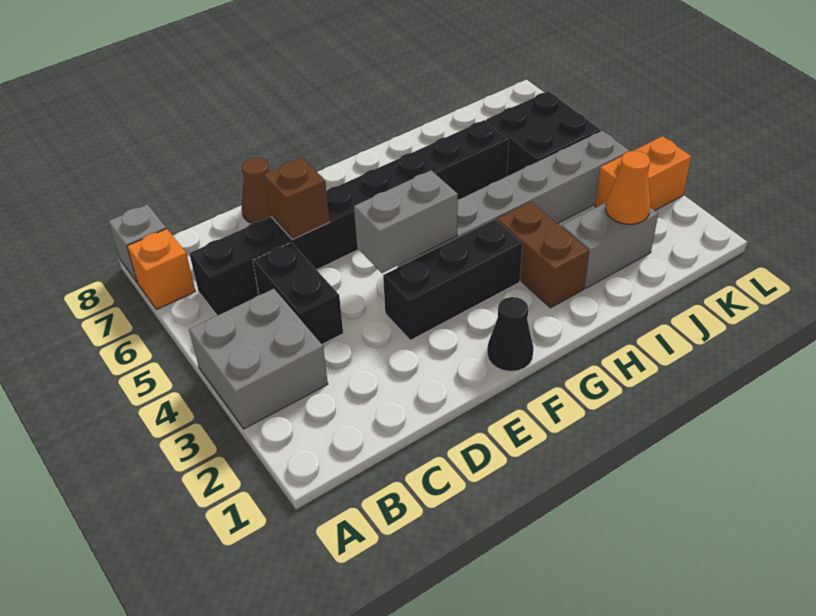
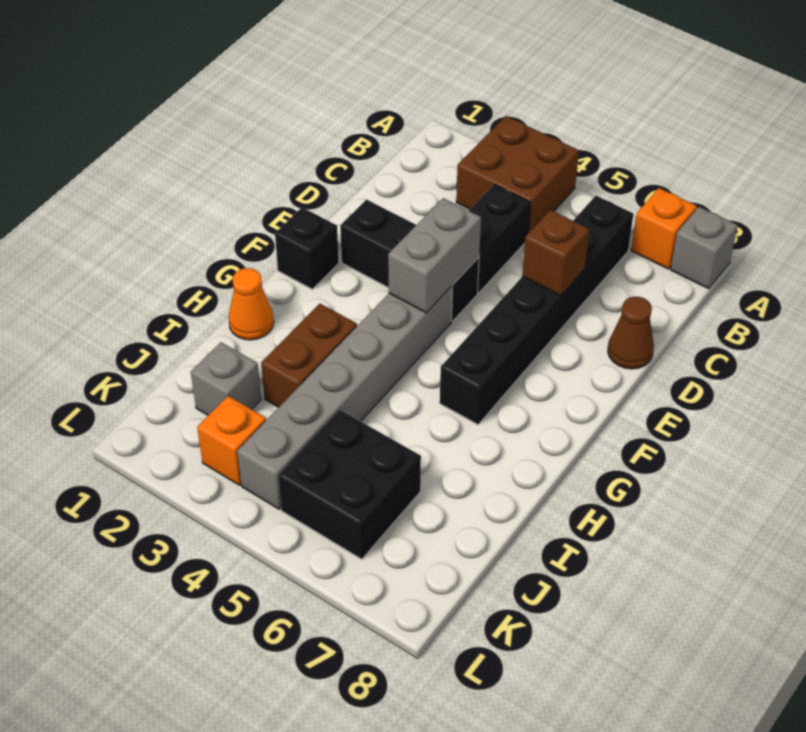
grey 2x2 brick [189,289,328,429] -> brown 2x2 brick [456,116,579,233]
black 1x8 brick [189,120,509,316] -> black 1x6 brick [440,196,633,424]
black 1x2 brick [253,242,343,344] -> black 1x2 brick turned to [469,185,530,293]
black 1x3 brick [383,219,523,340] -> black 1x3 brick turned to [340,200,479,321]
black 1x1 cone [487,297,534,371] -> black 1x1 brick [275,207,339,289]
brown 1x2 brick [497,202,589,308] -> brown 1x2 brick turned to [261,304,357,407]
grey 1x2 brick [562,202,658,288] -> grey 1x1 brick [191,342,261,415]
orange 1x1 cone [606,151,651,224] -> orange 1x1 cone moved to [228,268,274,340]
orange 1x2 brick [595,136,691,210] -> orange 1x1 brick [197,396,266,485]

